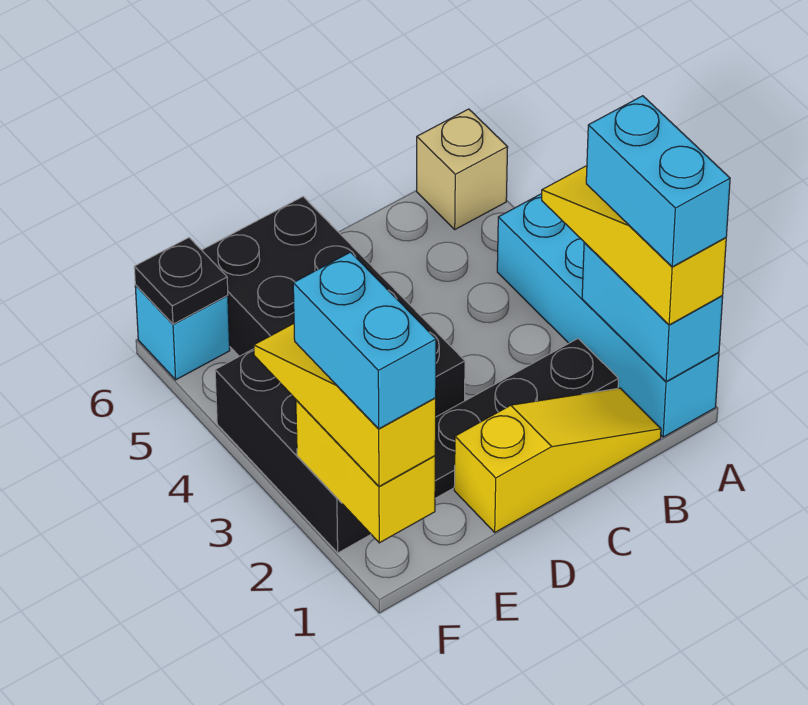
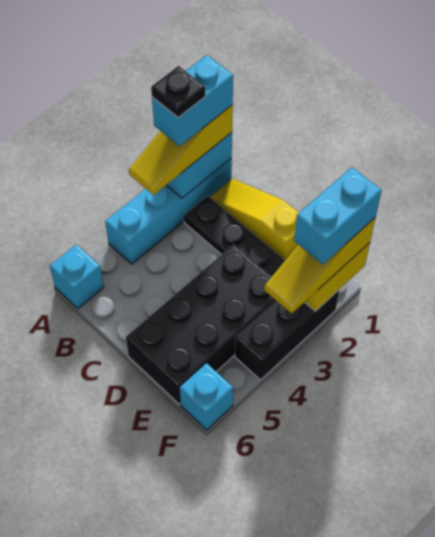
tan 1x1 brick [417,109,508,229] -> cyan 1x1 brick [50,244,104,309]
black 1x1 plate [134,238,228,324] -> black 1x1 plate moved to [151,66,205,118]

